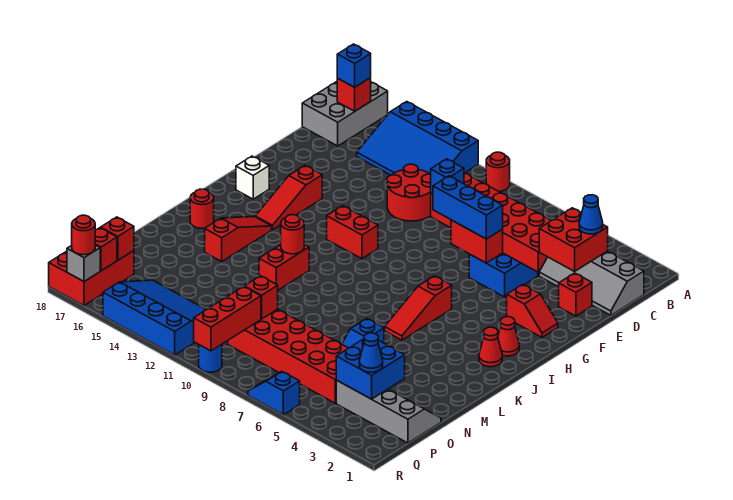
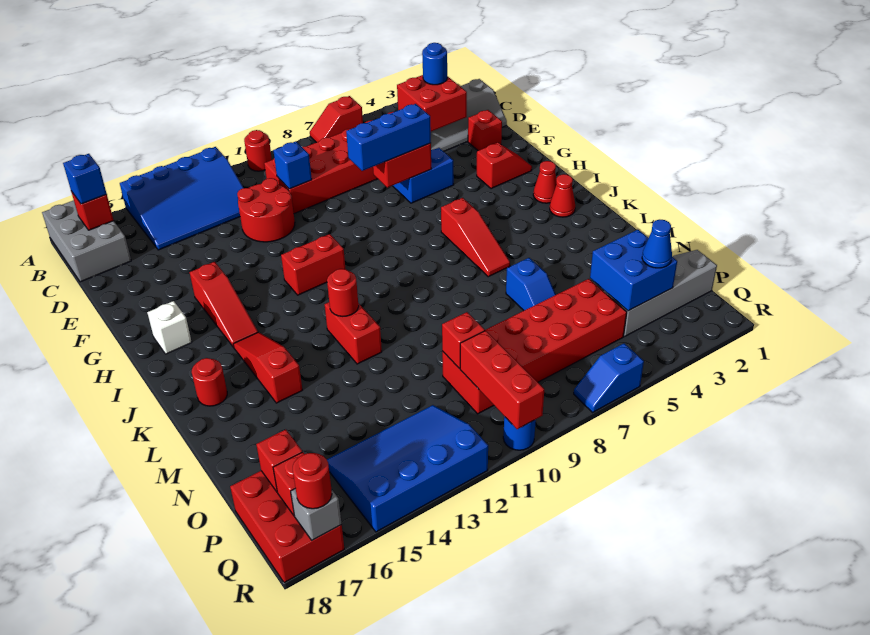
none -> red 1x2 slope [310,96,363,143]
blue 1x1 cone [579,195,603,234] -> blue 1x1 round brick [422,43,447,85]

